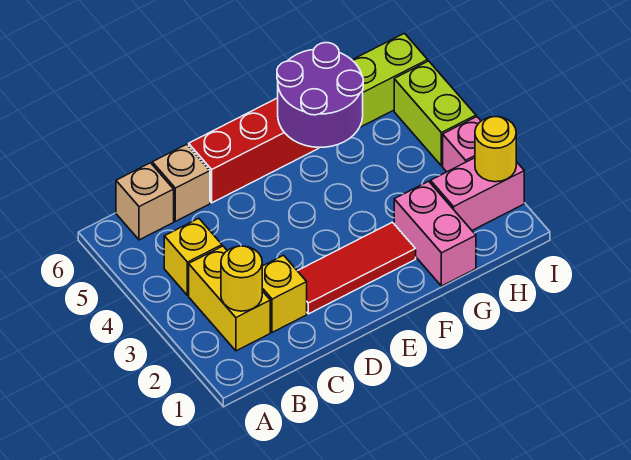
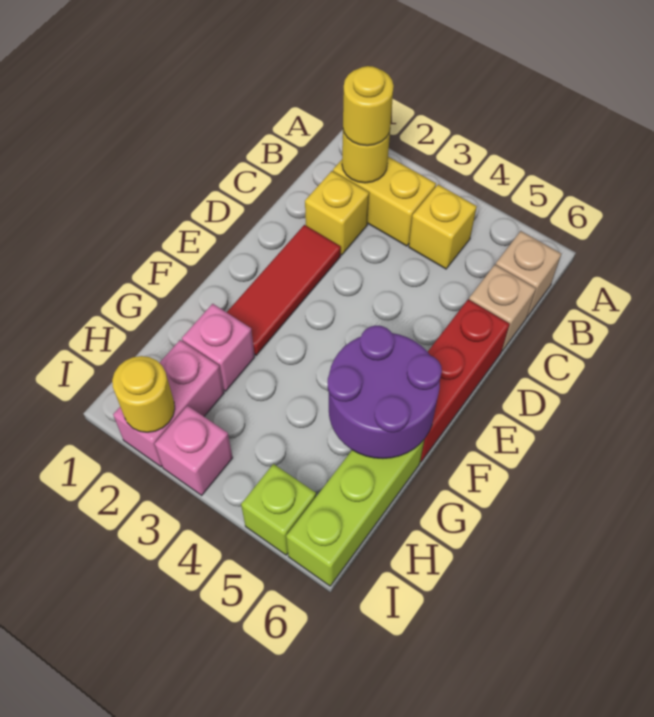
none -> yellow 1x1 round brick [343,66,394,146]
pink 1x2 brick [394,181,476,286] -> pink 1x1 brick [182,304,255,391]
lime 1x2 brick [394,61,476,166] -> lime 1x1 brick [241,464,316,555]

